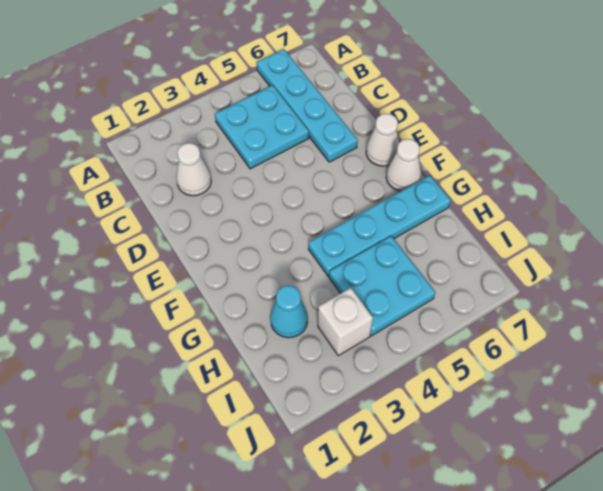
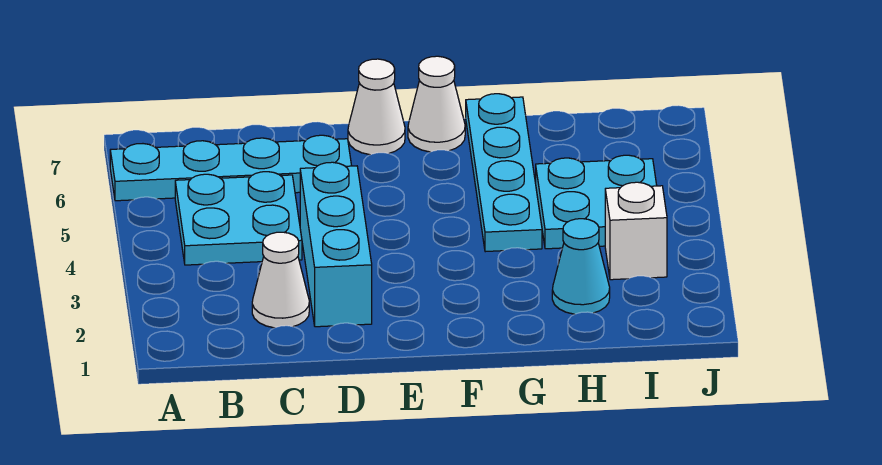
none -> cyan 1x3 brick [300,162,372,327]

